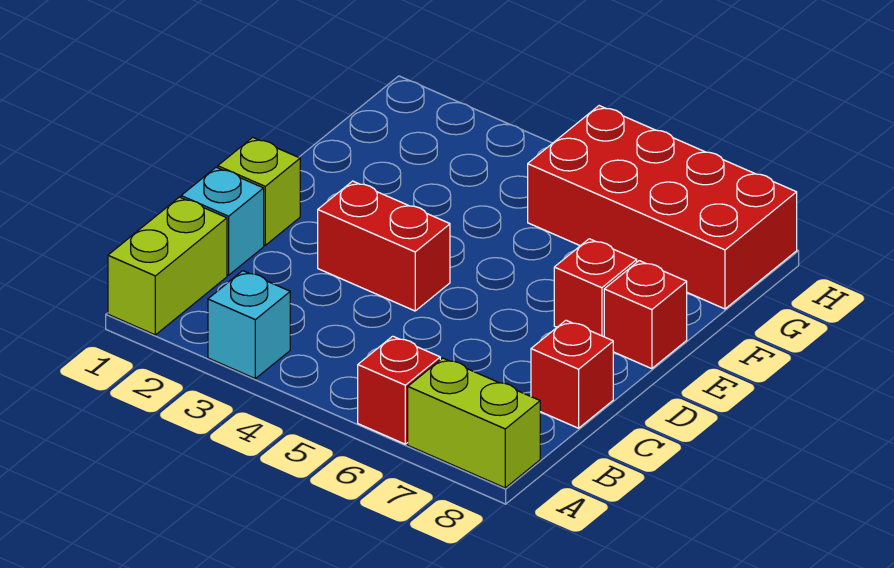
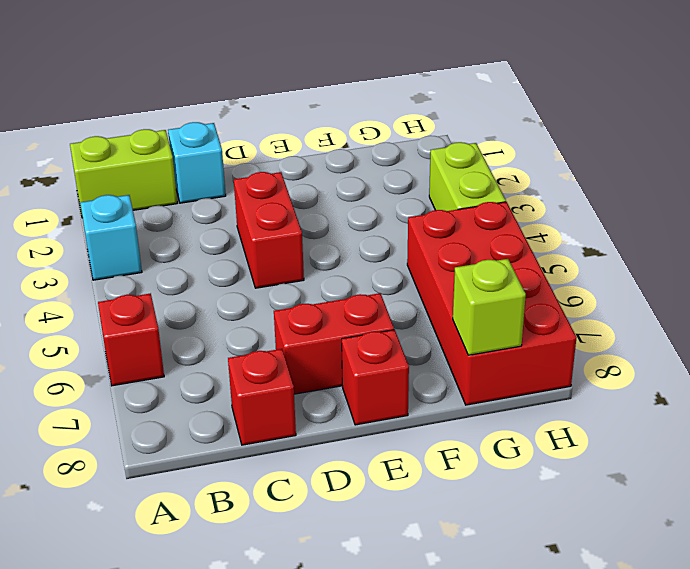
lime 1x2 brick [408,358,540,488] -> lime 1x2 brick moved to [429,142,506,211]
lime 1x1 brick [218,137,300,245] -> lime 1x1 brick moved to [453,259,526,355]
red 1x1 brick [554,239,637,337] -> red 1x2 brick [274,293,394,394]

